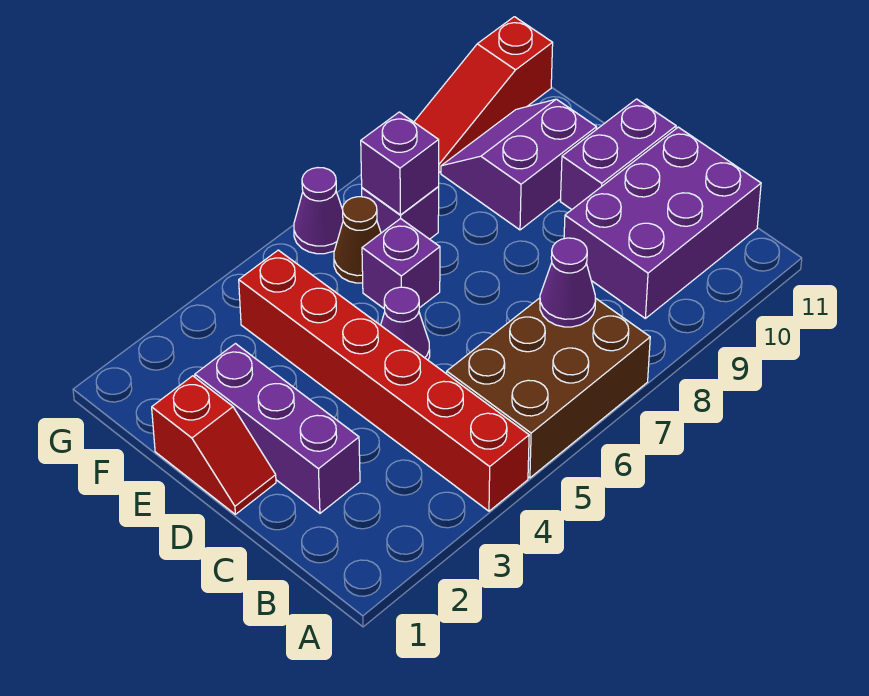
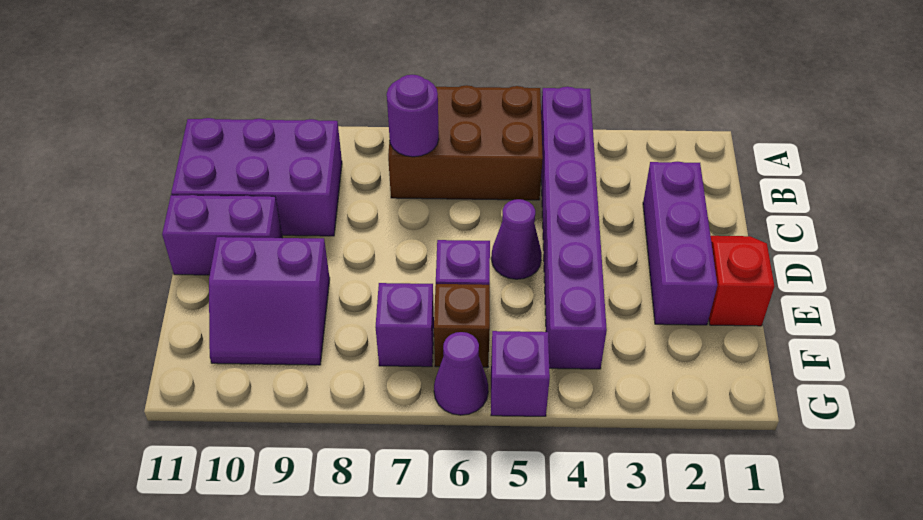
red 1x6 brick [239,250,529,511] -> purple 1x6 brick [541,87,607,369]
purple 1x1 cone [540,238,596,327] -> purple 1x1 round brick [387,75,439,157]
brown 1x1 cone [334,197,381,283] -> brown 1x1 brick [434,284,490,367]
purple 1x1 brick [361,112,439,215] -> purple 1x1 brick moved to [491,331,550,416]
red 1x3 slope [414,17,553,173] -> none

